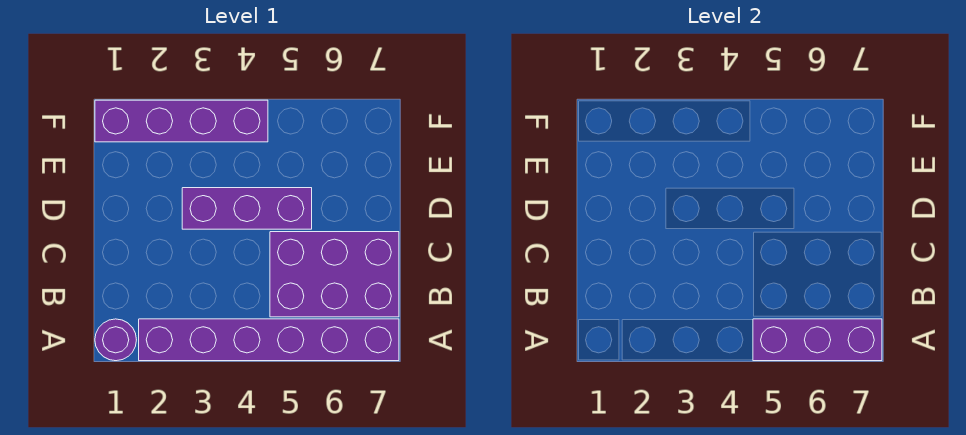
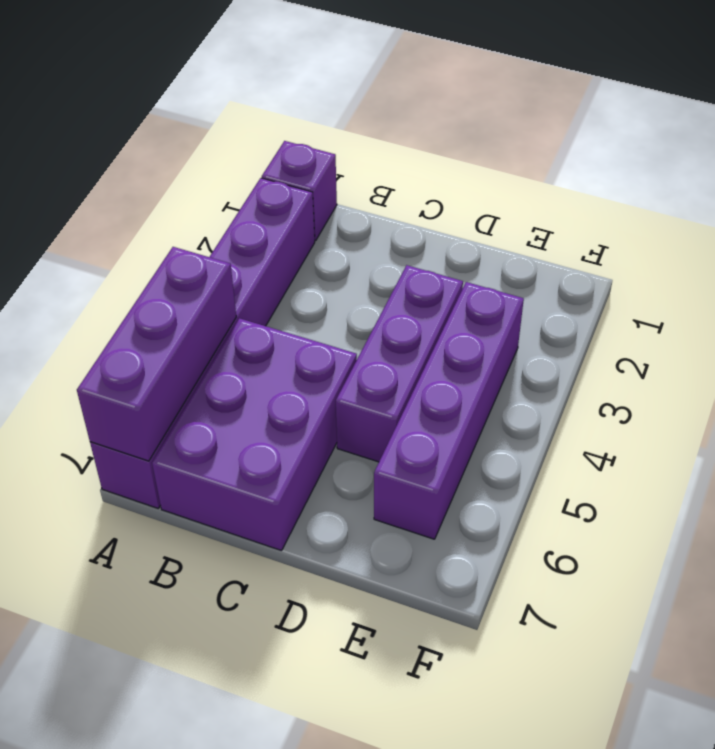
purple 1x1 round brick [95,319,136,361] -> purple 1x1 brick [262,141,337,240]
purple 1x4 brick [95,100,268,142] -> purple 1x4 brick moved to [374,282,524,539]

